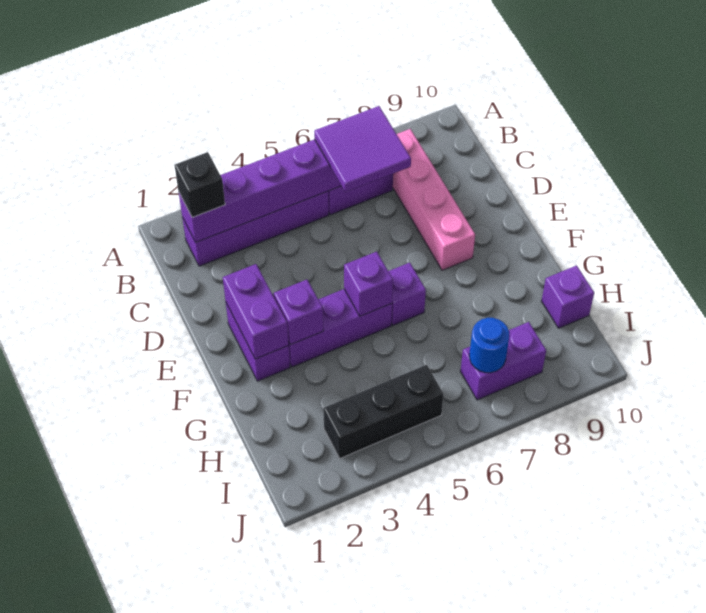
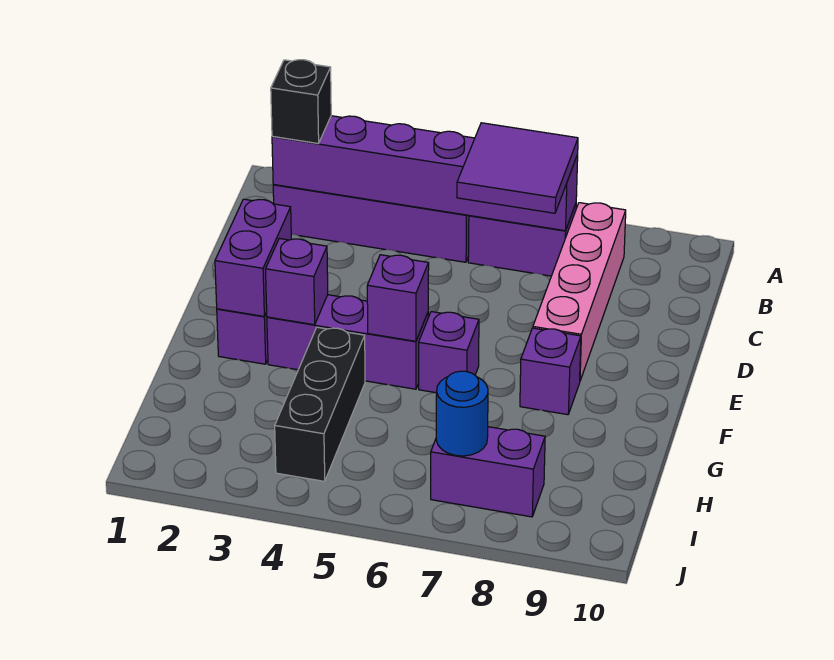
purple 1x1 brick [542,265,594,328] -> purple 1x1 brick moved to [520,328,581,415]
black 1x3 brick [323,365,443,458] -> black 1x3 brick turned to [275,327,365,481]

